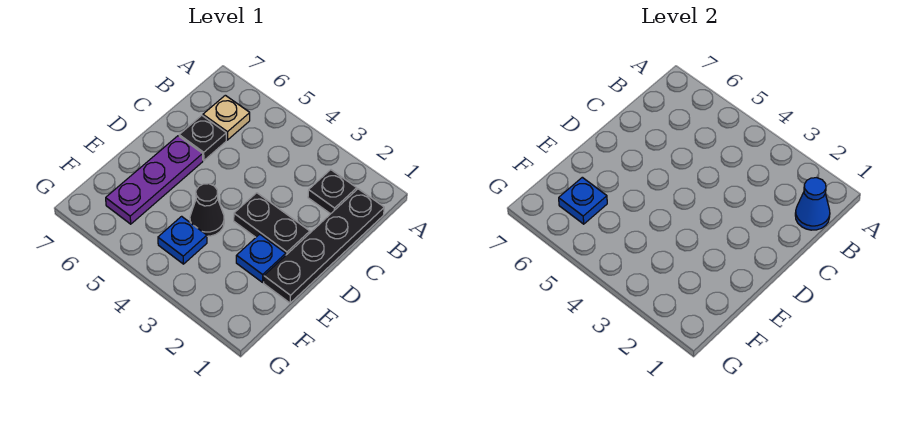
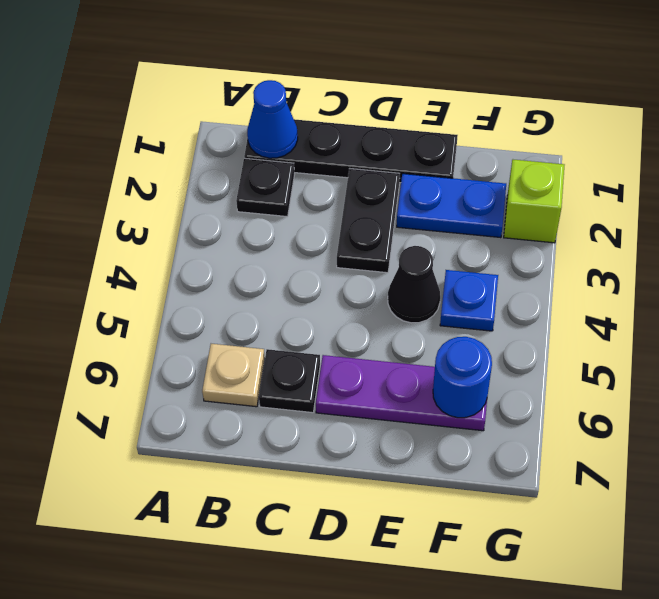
blue 1x1 plate [236,234,286,282] -> blue 1x2 plate [397,174,506,238]
blue 1x1 plate [559,177,607,224] -> blue 1x1 round brick [433,337,492,418]
none -> lime 1x1 brick [504,160,564,243]

